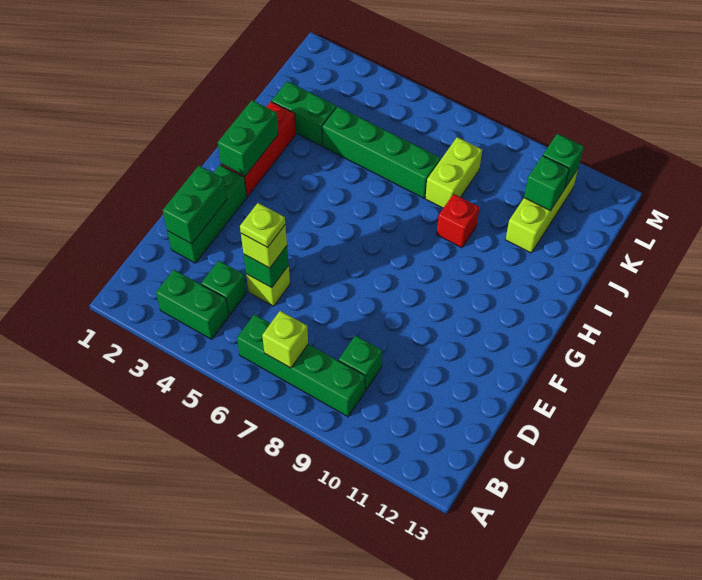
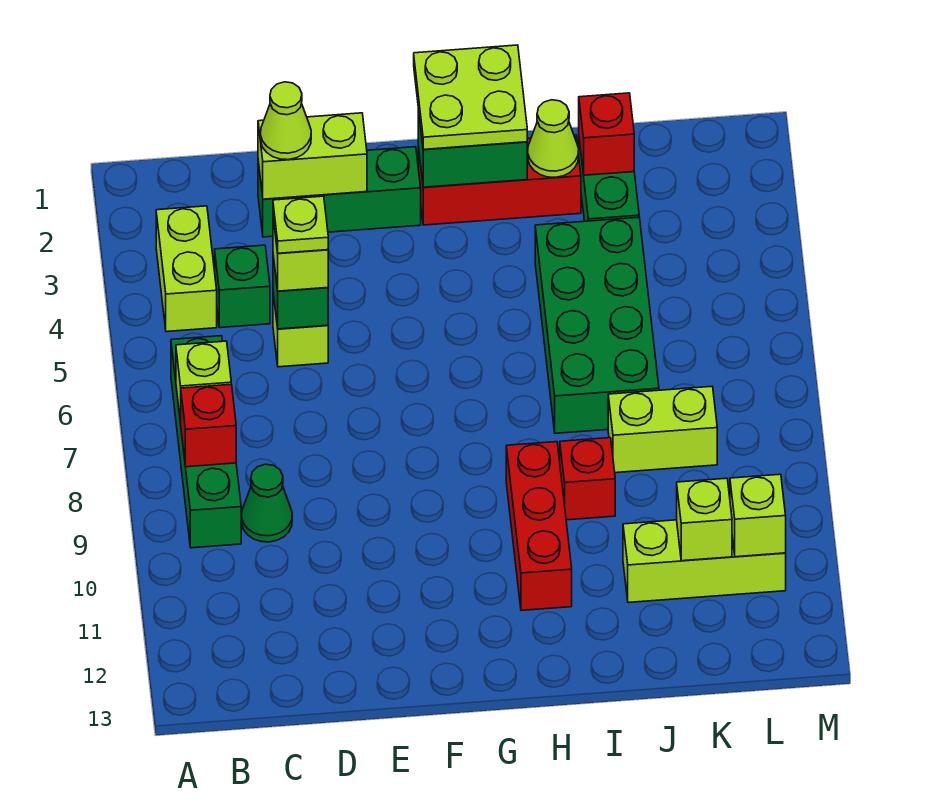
green 1x2 brick [156,270,229,339] -> lime 1x2 brick [156,206,217,332]
none -> red 1x1 brick [181,384,236,467]
green 1x1 brick [338,335,382,391] -> green 1x1 cone [241,464,292,542]
green 1x2 brick [163,166,227,244] -> lime 1x2 brick [258,113,367,199]
none -> lime 1x1 cone [260,82,311,160]
none -> lime 2x2 plate [414,45,527,149]
none -> red 1x3 brick [506,442,572,610]
none -> lime 1x1 cone [528,100,579,177]
none -> red 1x1 brick [579,93,634,175]
green 1x4 brick [322,106,440,198] -> green 2x4 brick [535,217,659,433]
green 1x1 brick [524,156,569,211] -> lime 1x1 brick [677,478,732,561]
green 1x1 brick [543,134,584,188] -> lime 1x1 brick [730,474,786,557]

